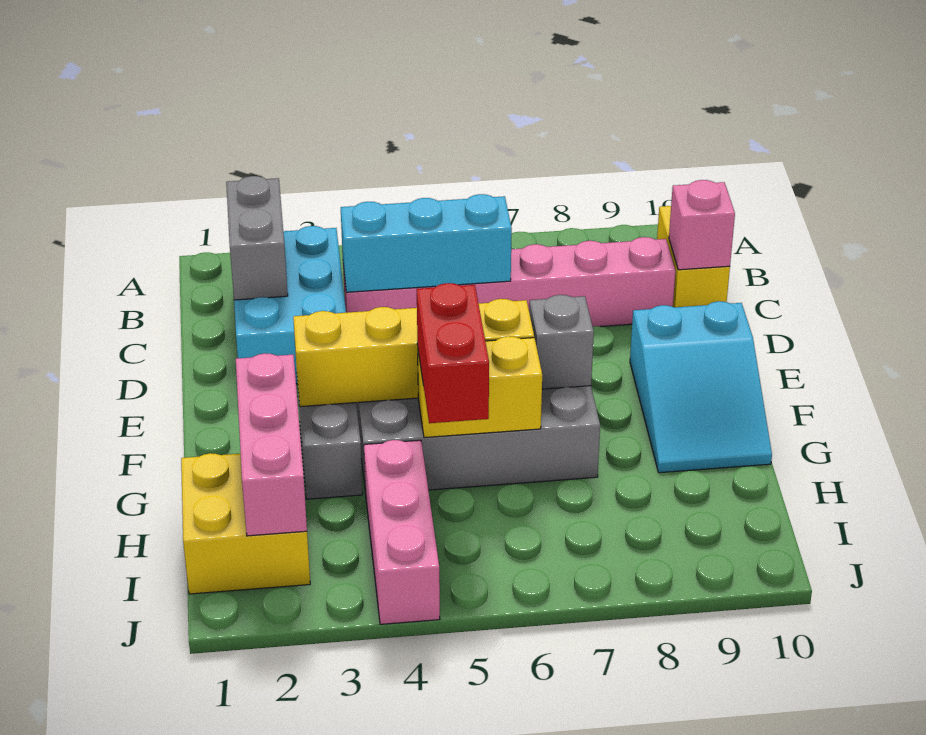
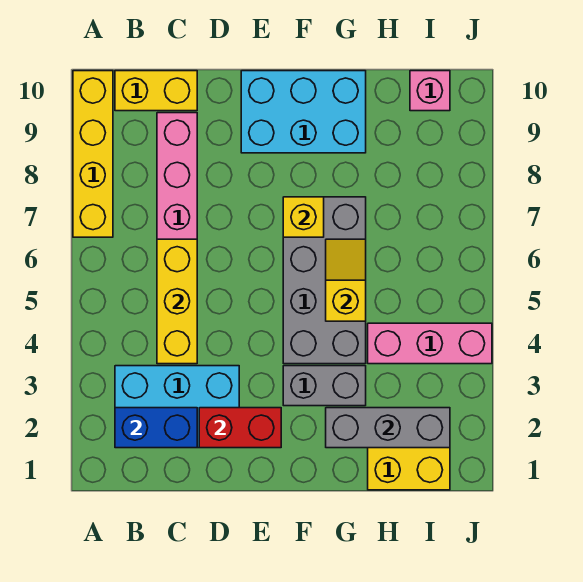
grey 1x2 brick [226,176,288,300] -> blue 1x2 brick [115,408,197,448]
cyan 1x3 brick [341,194,512,292] -> yellow 1x3 brick [157,239,197,364]
pink 1x1 brick [669,180,735,270] -> pink 1x1 brick moved to [410,71,450,111]
cyan 2x3 slope [630,301,772,473] -> cyan 2x3 brick [241,71,366,153]
yellow 1x4 brick [293,299,534,407] -> yellow 1x4 brick moved to [73,71,113,237]
grey 1x1 brick [529,295,594,389] -> yellow 1x1 brick [283,197,324,237]
pink 1x3 brick [236,353,307,536] -> grey 1x3 brick [326,408,450,448]
yellow 1x2 brick [418,336,542,438] -> yellow 1x2 slope [326,239,366,321]
red 1x2 brick [417,283,489,423] -> red 1x2 brick moved to [199,408,281,448]

